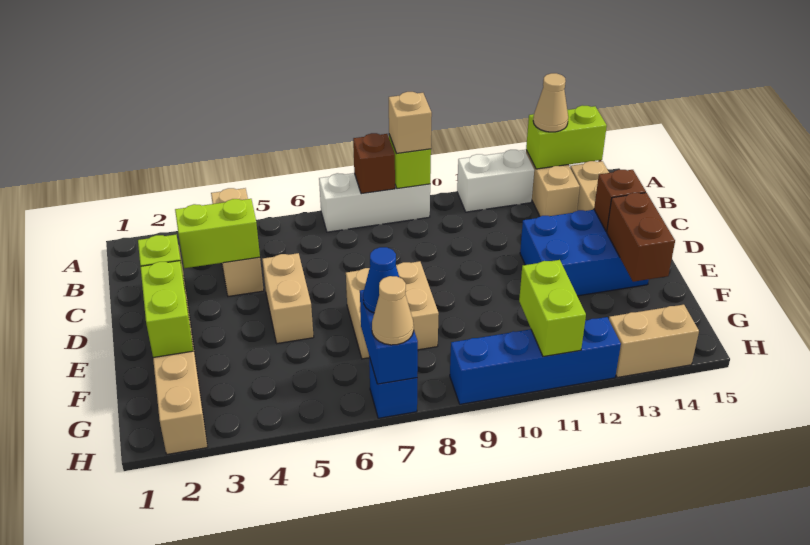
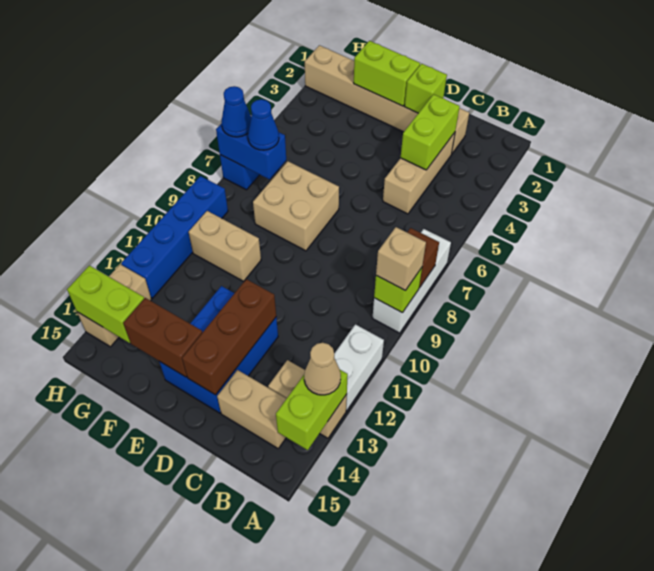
tan 1x3 brick [211,188,264,296] -> tan 1x3 brick turned to [383,133,455,214]
tan 1x2 brick [262,253,314,343] -> tan 1x2 brick moved to [189,211,261,281]
brown 1x1 brick [594,170,646,232] -> brown 1x3 brick [182,279,276,395]
lime 1x2 brick [519,260,586,357] -> lime 1x2 brick moved to [67,266,144,343]
tan 1x1 cone [372,276,414,345] -> blue 1x1 cone [221,86,251,137]

